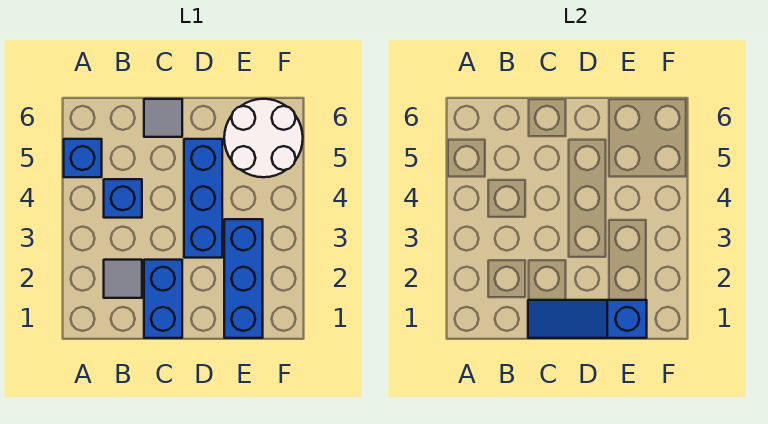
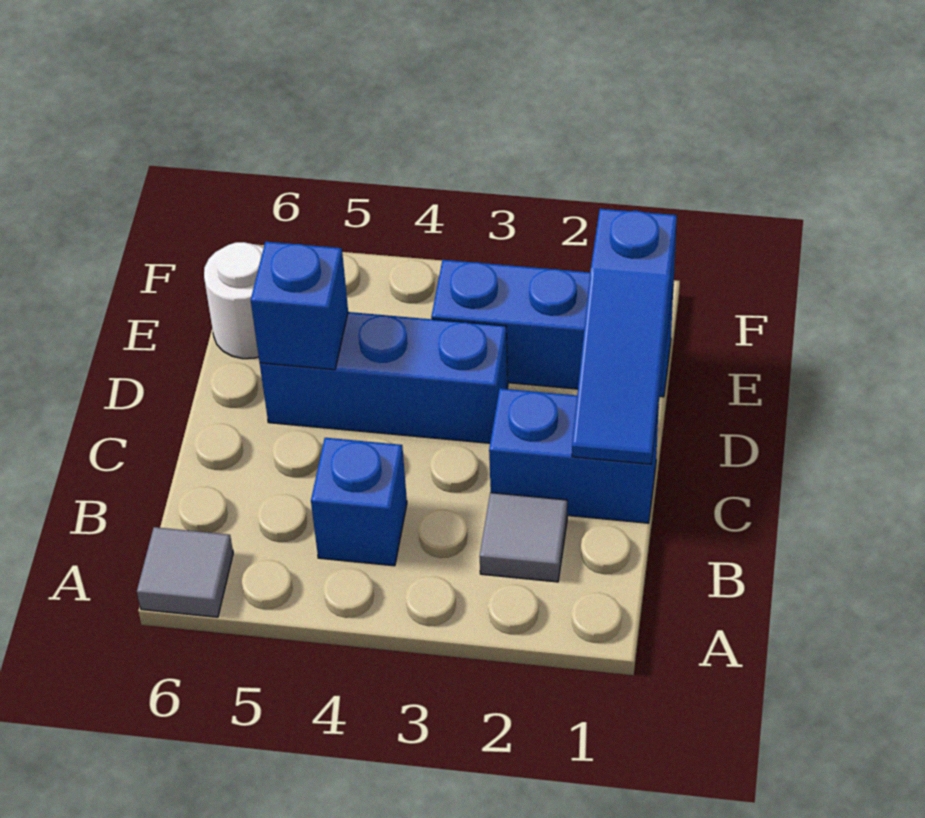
blue 1x1 brick [64,139,102,177] -> blue 1x1 brick moved to [251,242,348,370]
grey 1x1 tile [144,99,182,137] -> grey 1x1 tile moved to [137,527,233,617]
white 2x2 round brick [224,99,303,177] -> white 1x1 round brick [204,242,264,359]

